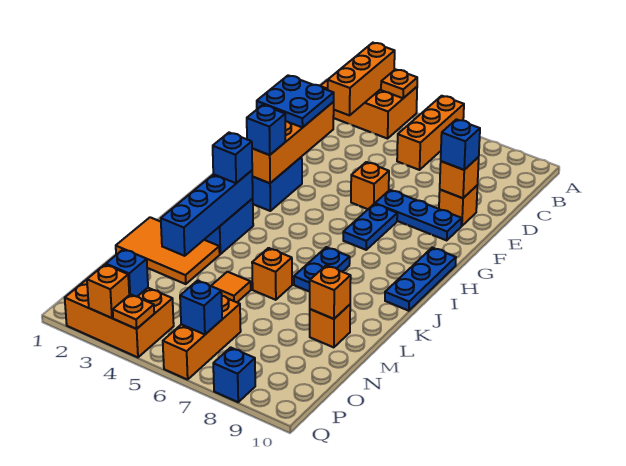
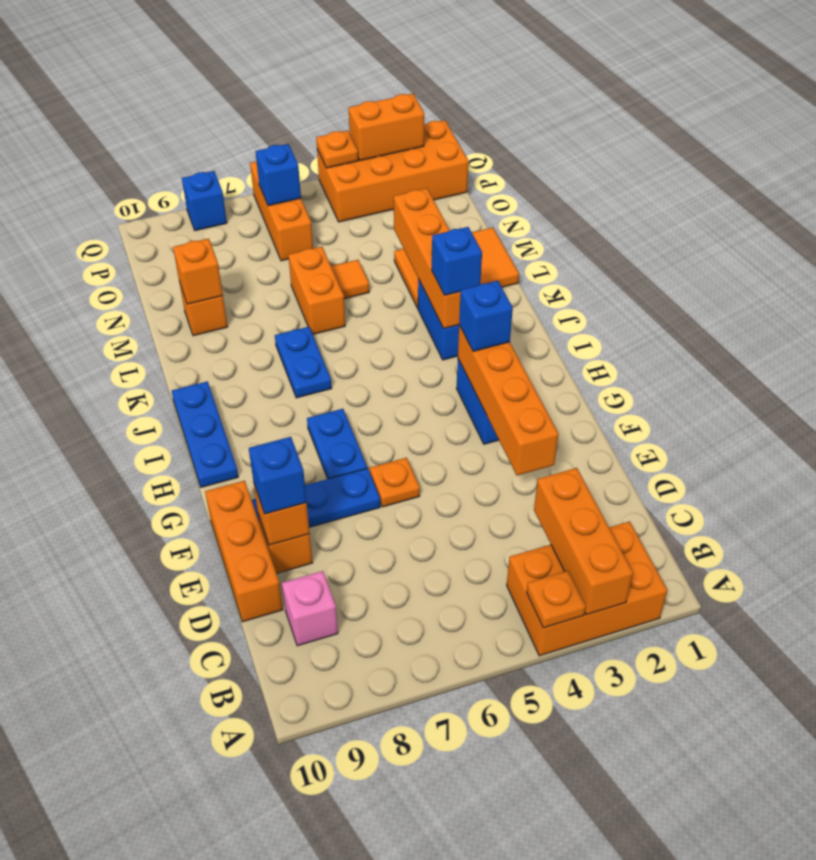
orange 1x3 brick [397,96,464,170] -> orange 1x3 brick moved to [205,481,283,622]
none -> pink 1x1 brick [282,571,338,646]
blue 2x2 plate [257,75,334,127] -> none
orange 1x1 brick [351,162,389,209] -> orange 1x1 plate [370,458,420,507]
blue 1x4 brick [161,171,253,256] -> orange 1x4 brick [394,188,461,328]
orange 1x1 brick [252,248,292,300] -> orange 1x2 brick [288,247,345,334]
orange 2x3 brick [65,279,174,357] -> orange 2x4 brick [317,120,468,222]
blue 1x1 brick [106,249,148,297] -> none
orange 1x1 brick [87,265,129,318] -> orange 1x2 brick [349,94,424,161]

